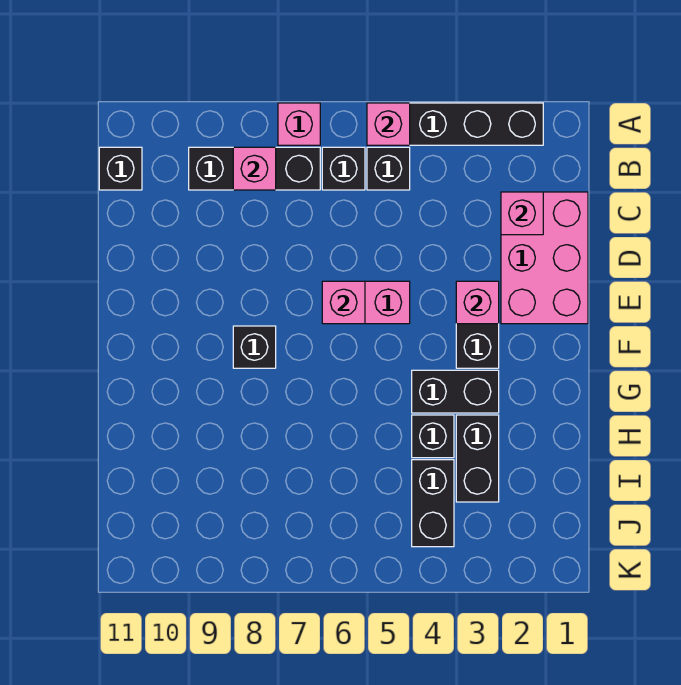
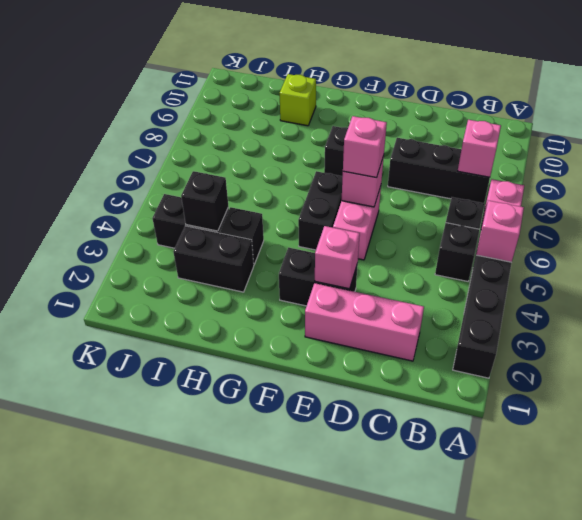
black 1x3 brick [189,147,320,190] -> black 1x3 brick turned to [388,138,490,203]
black 1x1 brick [99,147,142,190] -> black 1x1 brick moved to [181,171,229,231]
pink 2x3 brick [501,192,588,324] -> pink 1x3 brick [305,283,424,361]
pink 1x1 brick [501,192,543,235] -> pink 1x1 brick moved to [343,116,387,178]
black 1x2 brick [412,370,499,413] -> black 1x2 brick moved to [298,171,343,250]
none -> lime 1x1 brick [280,74,316,126]

